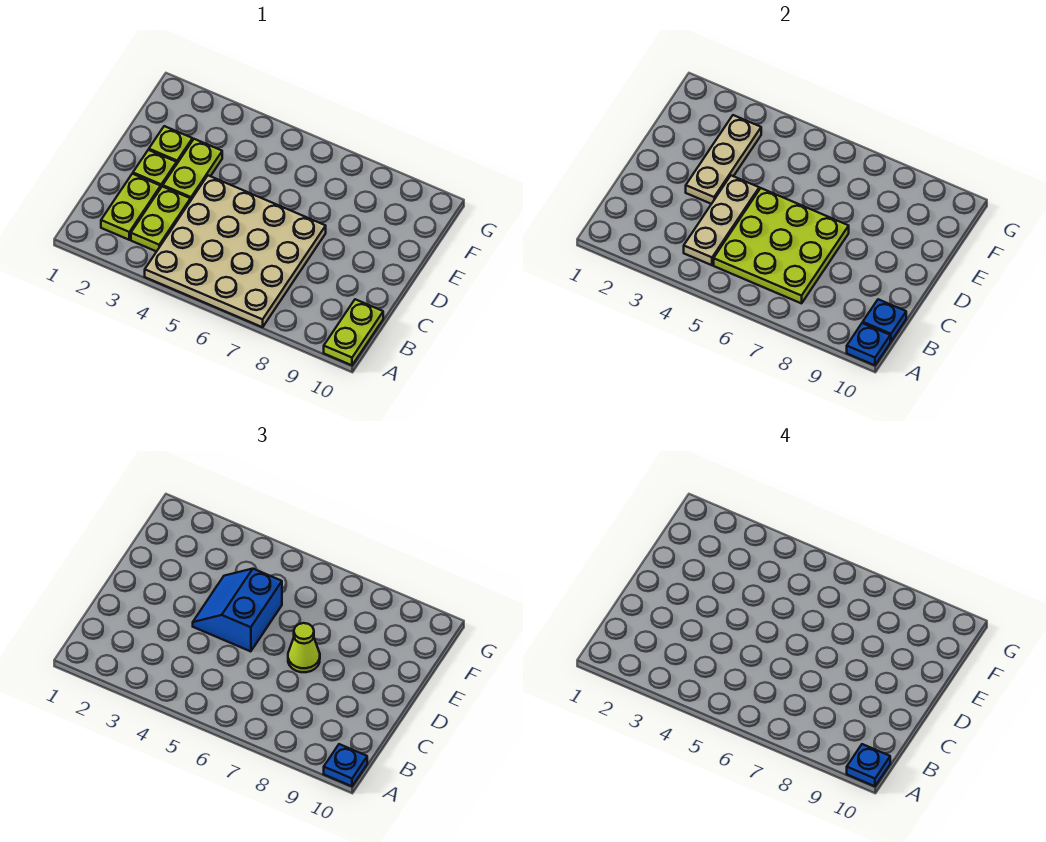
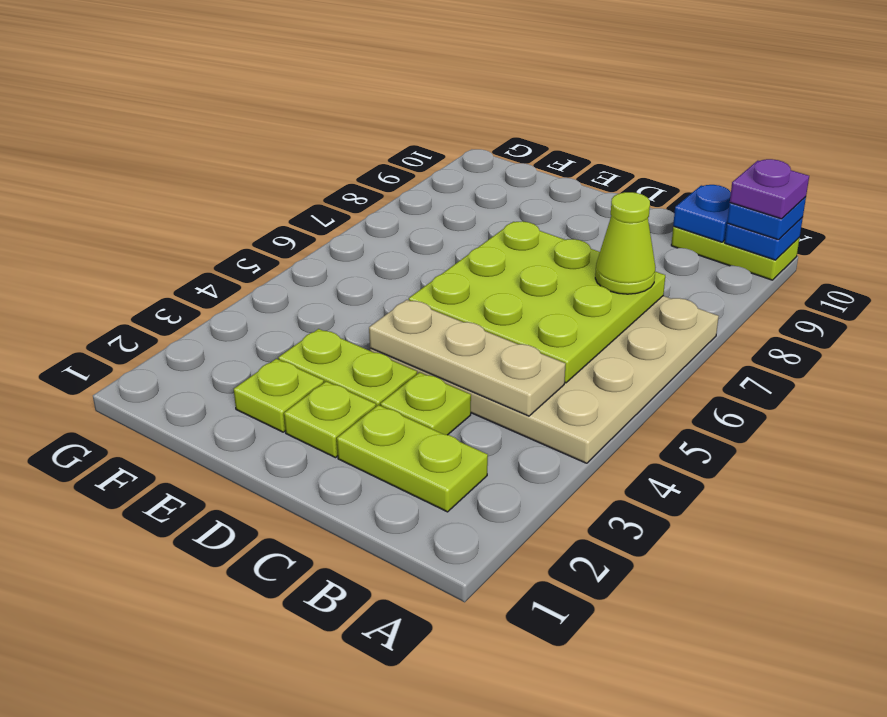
blue 1x1 plate [847,744,890,786] -> purple 1x1 plate [730,159,809,219]
lime 1x2 plate [131,186,190,252] -> lime 1x1 plate [380,372,471,435]
tan 1x3 plate [686,115,761,204] -> none
blue 2x2 slope [193,569,282,651] -> none
lime 1x1 cone [288,623,320,672] -> lime 1x1 cone moved to [595,192,655,294]

